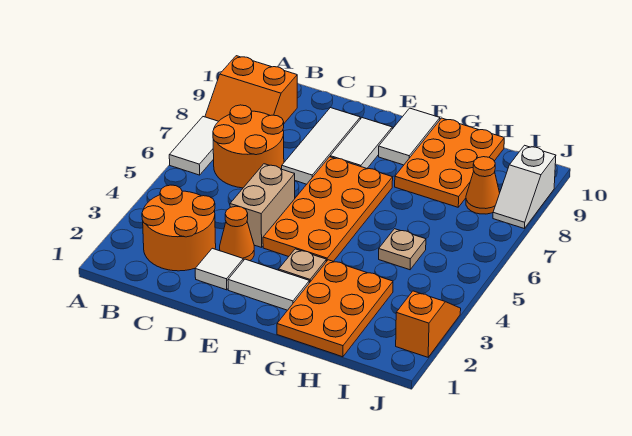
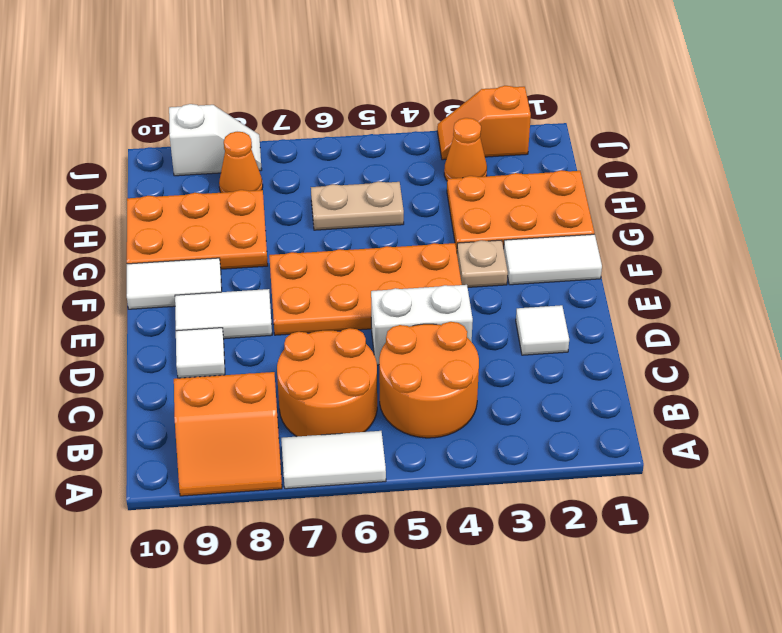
orange 2x2 slope [205,56,297,123] -> orange 2x2 slope turned to [174,372,282,496]
orange 2x2 round brick [142,185,216,271] -> orange 2x2 round brick moved to [379,322,479,438]
orange 1x1 cone [220,206,254,261] -> orange 1x1 cone moved to [444,118,487,180]
tan 1x2 brick [230,164,295,247] -> white 1x2 brick [371,285,473,365]
white 1x3 tile [282,108,360,184] -> white 1x1 tile [176,328,225,378]
white 1x2 tile [228,259,309,310] -> white 1x2 tile turned to [504,234,602,285]
tan 1x1 plate [379,229,426,270] -> tan 1x2 plate [311,181,404,230]

